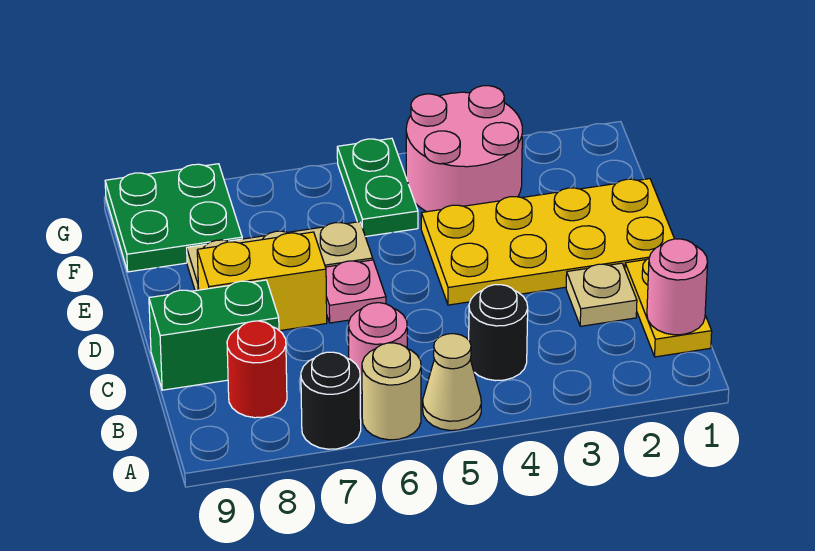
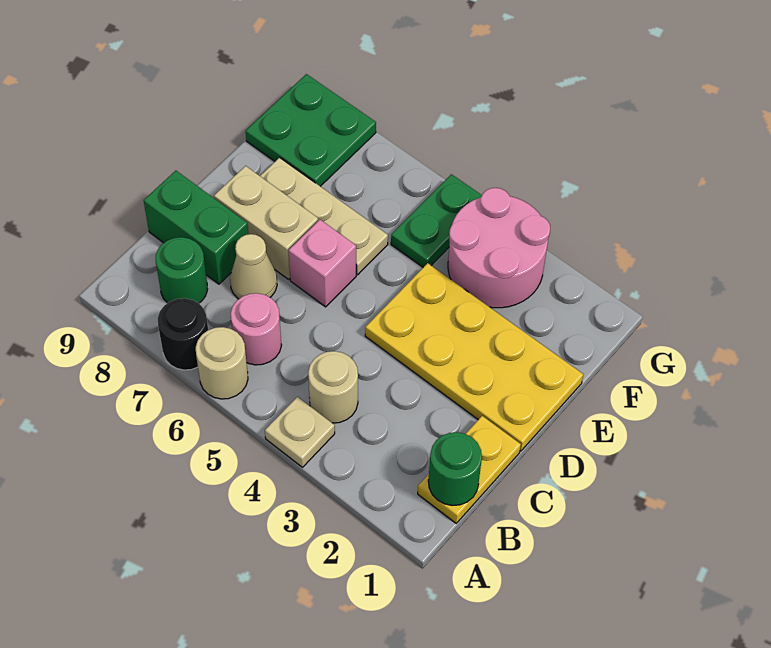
tan 1x1 cone [423,334,481,430] -> tan 1x1 cone moved to [230,234,277,299]
pink 1x1 round brick [647,239,708,335] -> green 1x1 round brick [428,432,482,506]
black 1x1 round brick [469,285,528,381] -> tan 1x1 round brick [308,351,358,423]
red 1x1 round brick [227,321,287,418] -> green 1x1 round brick [156,237,208,303]
tan 1x1 plate [566,263,637,326] -> tan 1x1 plate moved to [265,397,335,467]
pink 1x1 plate [326,260,386,323] -> pink 1x1 brick [289,220,356,307]
yellow 1x2 brick [197,232,327,331] -> tan 1x2 brick [214,166,318,279]

